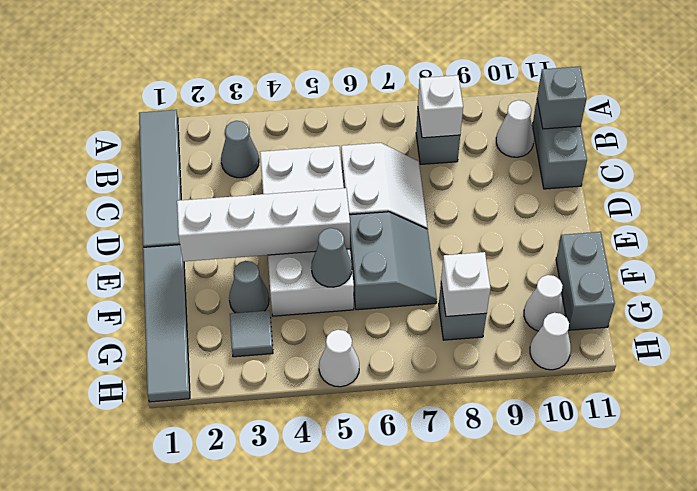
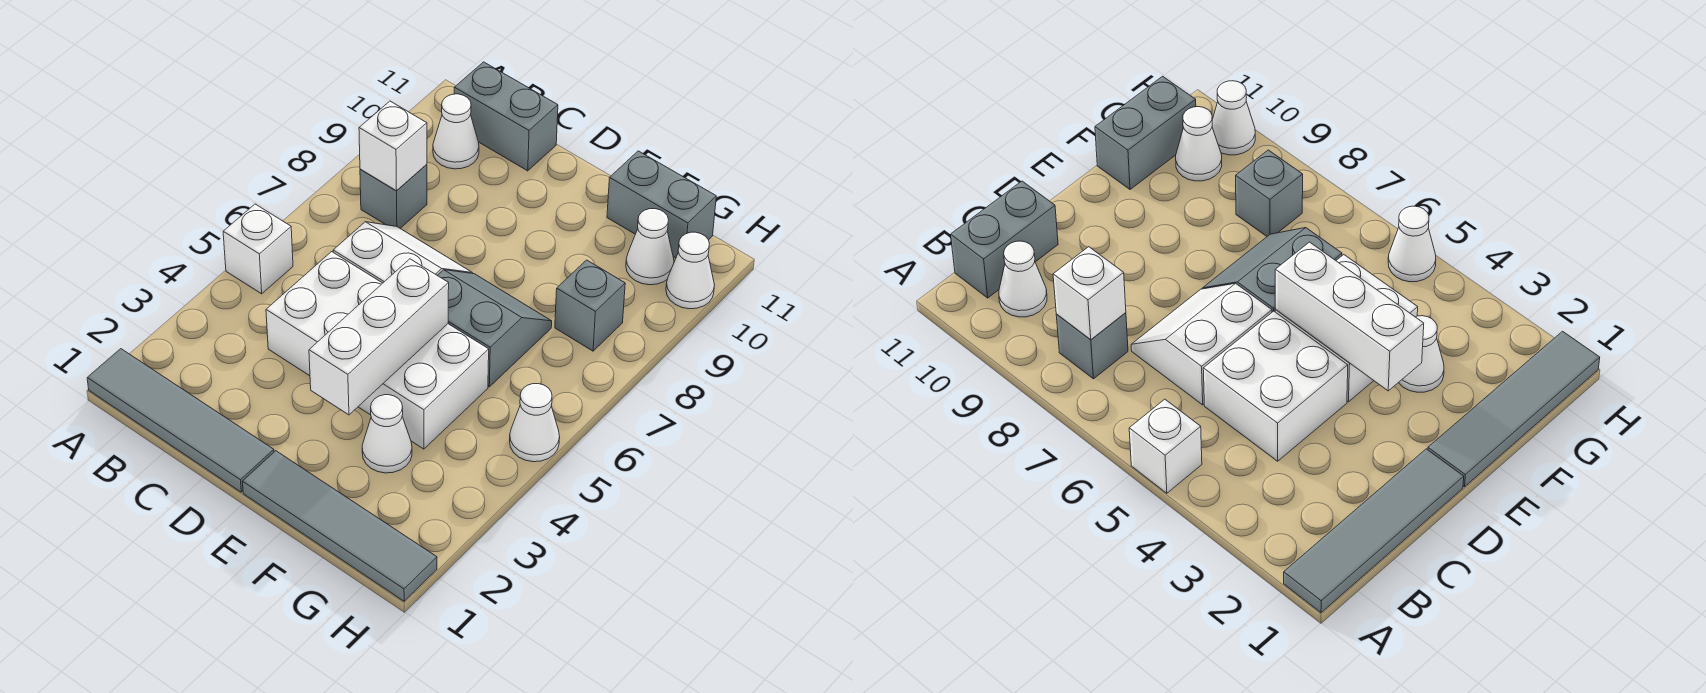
grey 1x1 cone [221,121,259,178] -> none
grey 1x1 brick [537,67,587,129] -> none
white 1x4 brick [177,188,350,262] -> white 1x3 brick [309,259,449,415]
grey 1x1 cone [229,261,269,313] -> white 1x1 cone [362,395,412,473]
grey 1x1 cone [311,228,352,287] -> none
grey 1x1 tile [230,311,273,357] -> none
white 1x1 brick [441,252,490,316] -> white 1x1 brick moved to [223,204,293,294]

